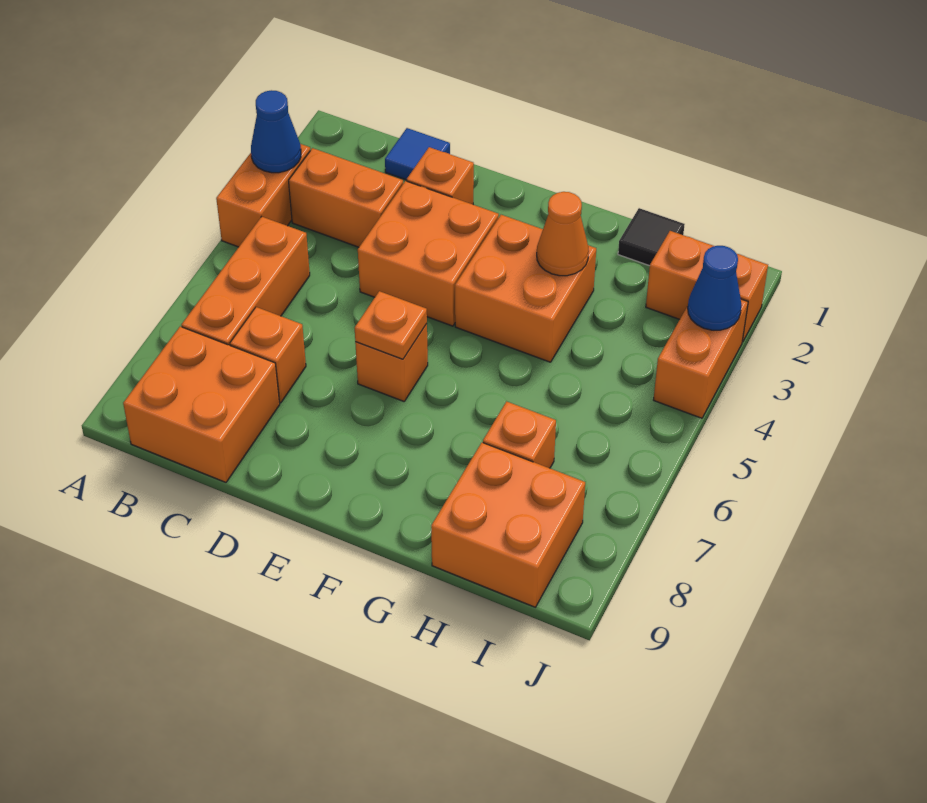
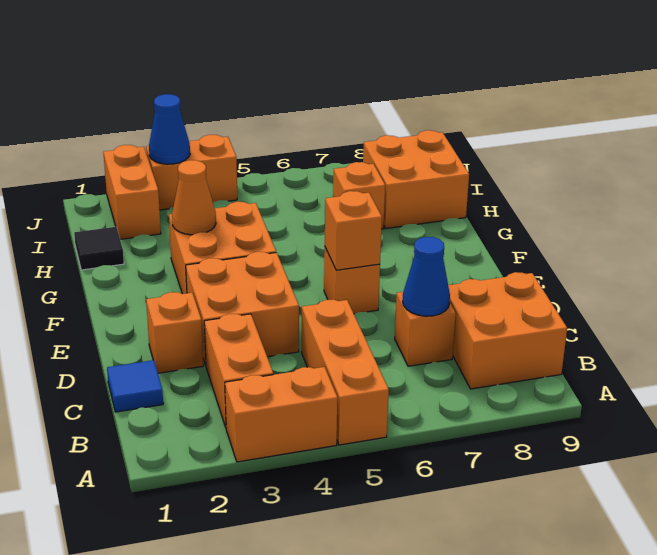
blue 1x1 cone [251,90,301,173] -> blue 1x1 cone moved to [403,237,450,316]
orange 1x3 brick [181,217,310,345] -> orange 1x3 brick turned to [302,300,389,445]
orange 1x1 plate [355,291,427,359] -> orange 1x1 brick [325,191,382,270]

